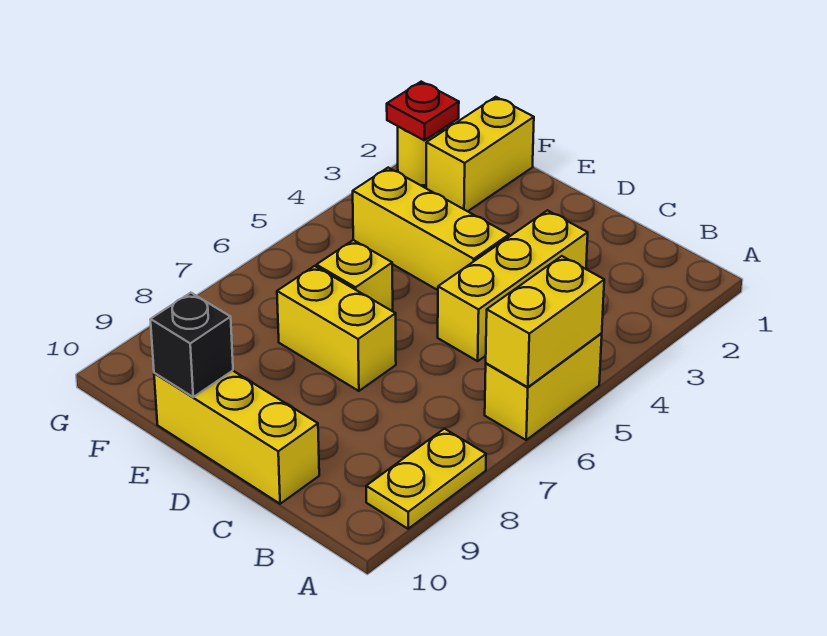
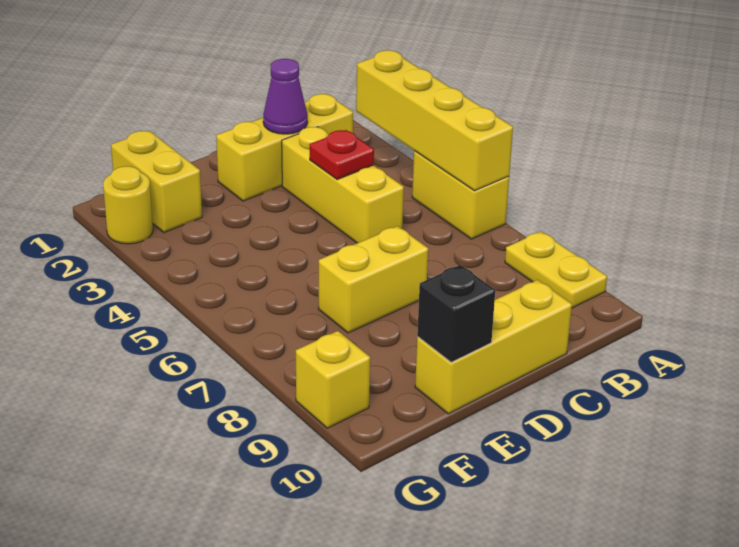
yellow 1x2 brick [486,256,604,387] -> yellow 1x4 brick [356,50,513,191]
none -> purple 1x1 cone [263,59,308,134]
yellow 1x3 brick [353,168,509,290] -> yellow 1x3 brick moved to [216,94,353,201]
yellow 1x1 brick [316,240,393,311] -> yellow 1x1 brick moved to [296,331,370,428]
red 1x1 plate [387,82,459,141] -> red 1x1 plate moved to [310,130,374,179]

